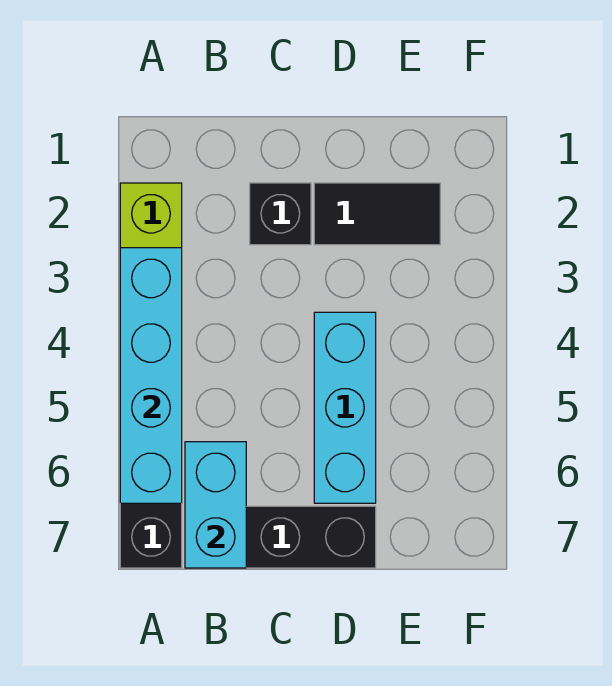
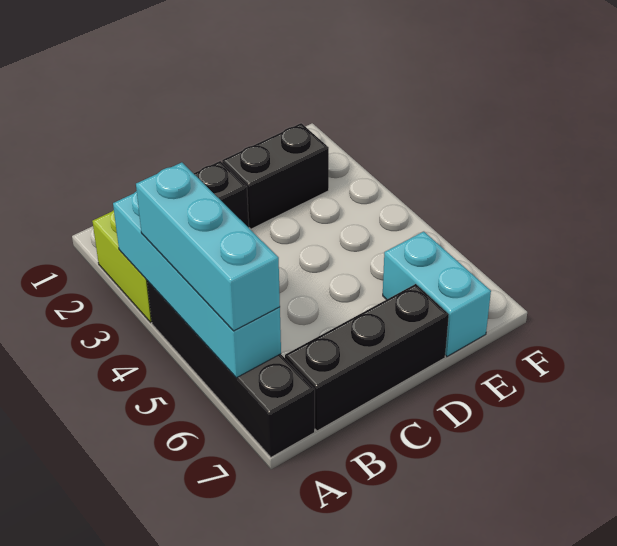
cyan 1x2 brick [185,442,246,568] -> cyan 1x2 brick moved to [383,232,491,356]
black 1x2 tile [314,183,440,245] -> black 1x2 brick [222,123,329,229]
cyan 1x3 brick [314,312,376,503] -> cyan 1x3 brick moved to [136,162,280,331]

